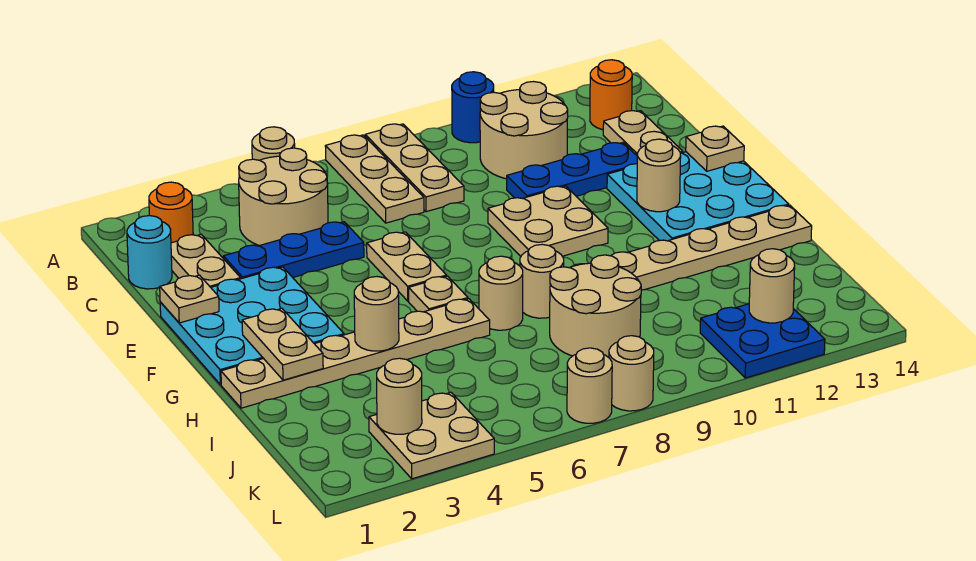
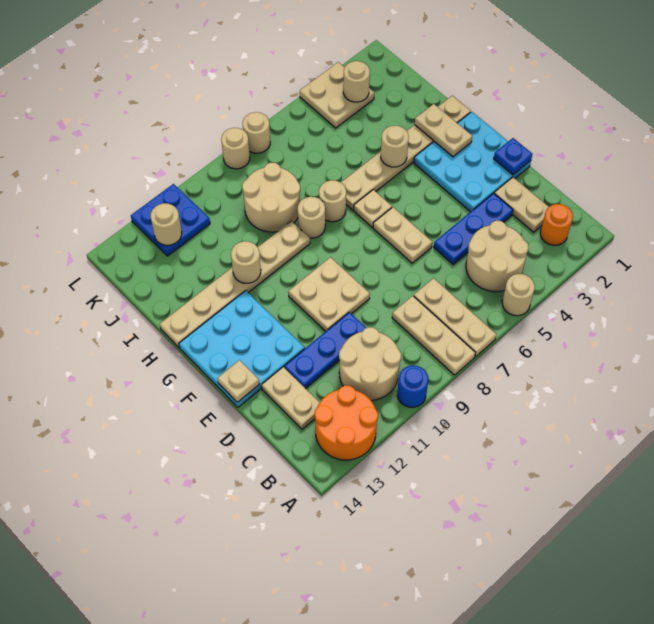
orange 1x1 round brick [590,60,632,130] -> orange 2x2 round brick [315,385,378,460]
cyan 1x1 round brick [127,216,172,289] -> none
tan 1x1 plate [160,275,219,323] -> blue 1x1 plate [494,138,532,175]
tan 1x1 round brick [637,139,681,212] -> tan 1x1 round brick moved to [231,241,261,283]

